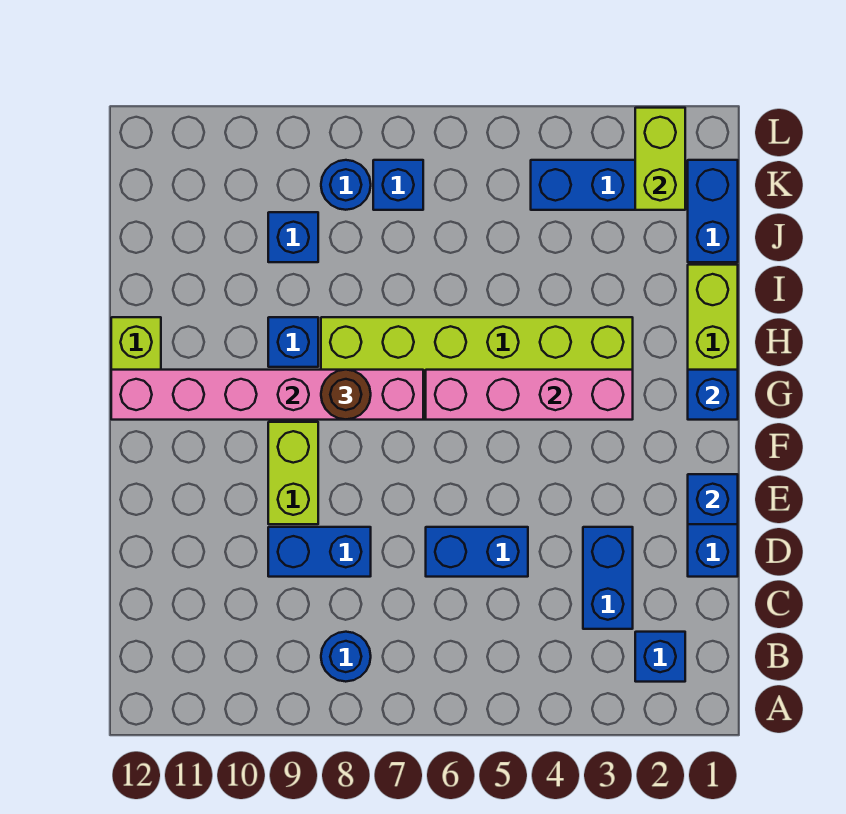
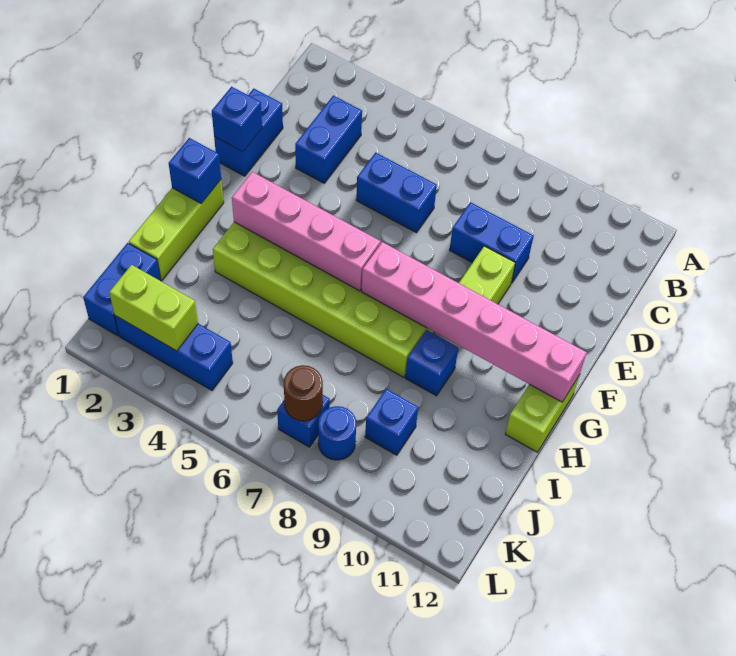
blue 1x1 brick [635,632,685,682] -> none
blue 1x1 round brick [321,632,371,682] -> none
brown 1x1 round brick [321,370,371,420] -> brown 1x1 round brick moved to [284,365,323,421]
lime 1x2 brick [635,108,685,210] -> lime 1x2 brick turned to [109,265,198,351]

